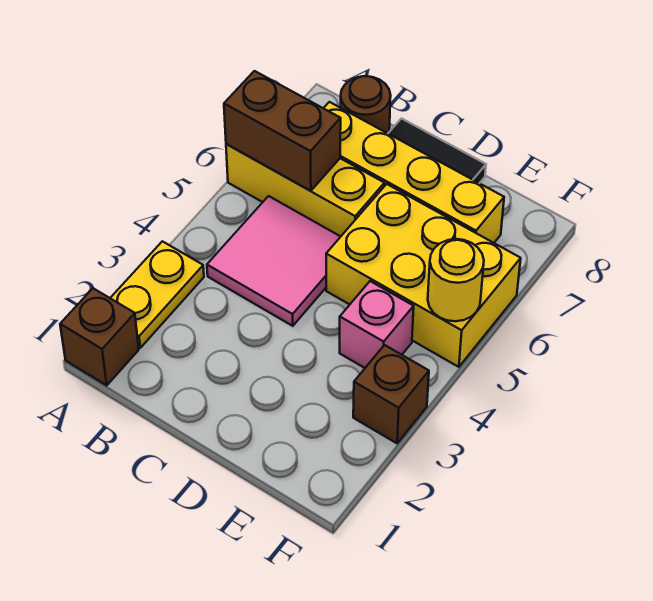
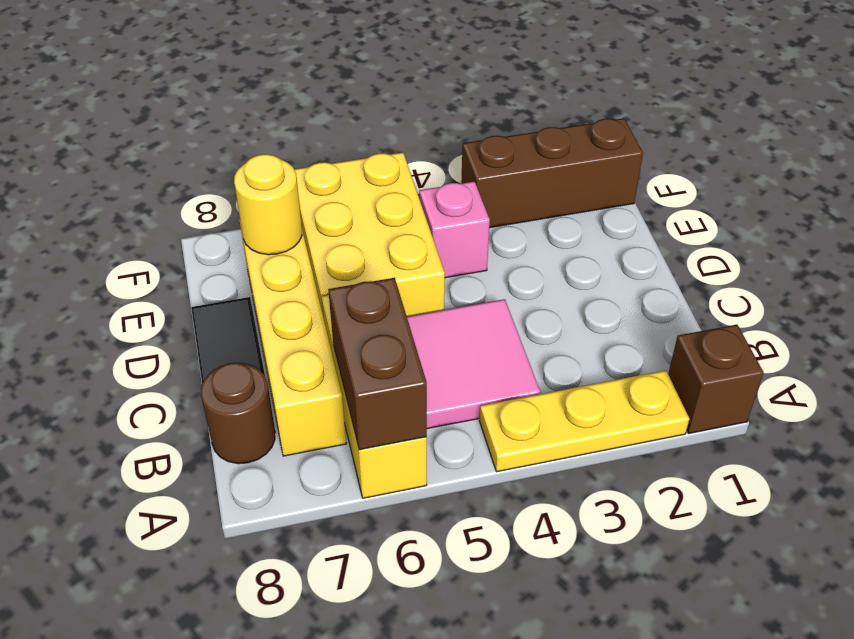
yellow 1x2 plate [110,241,204,348] -> yellow 1x3 plate [480,370,689,472]
brown 1x1 brick [353,345,429,443] -> brown 1x3 brick [461,118,643,228]
yellow 1x1 round brick [428,239,484,321] -> yellow 1x1 round brick moved to [234,154,302,255]

